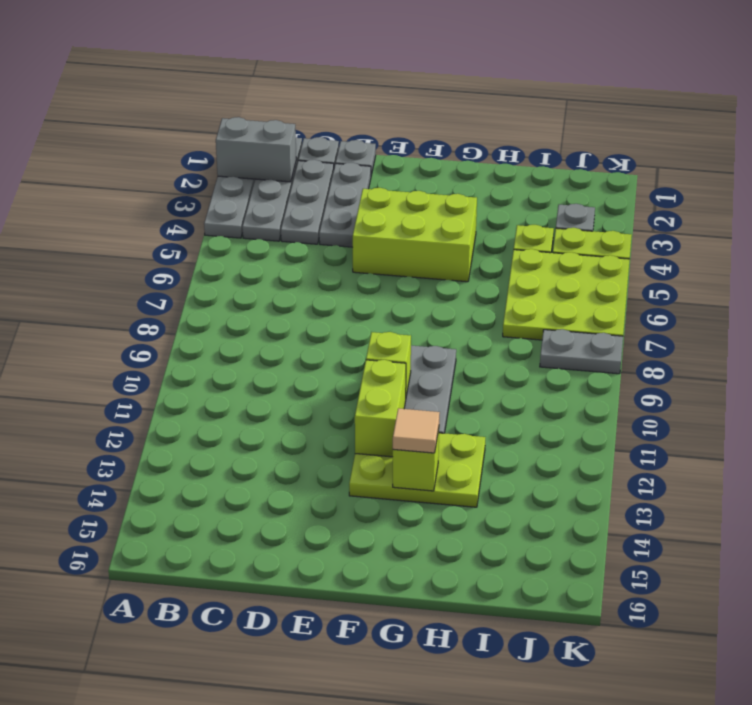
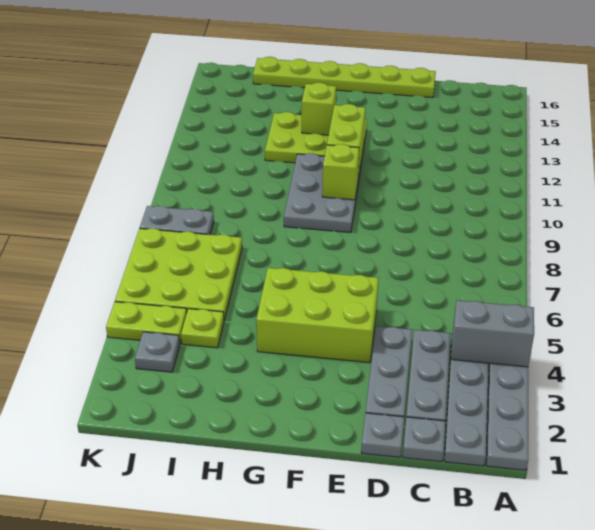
grey 1x2 brick [216,117,296,182] -> grey 1x2 brick moved to [451,300,534,367]
none -> lime 1x6 plate [253,57,436,97]
tan 1x1 tile [393,408,440,453] -> none

